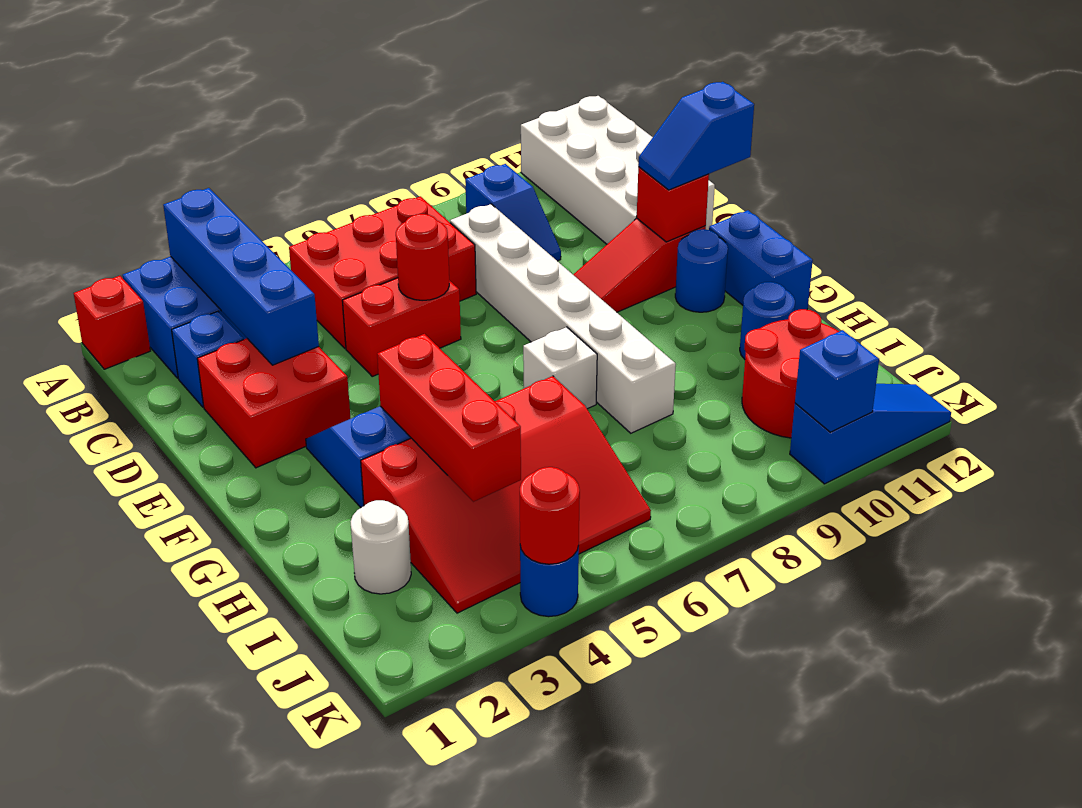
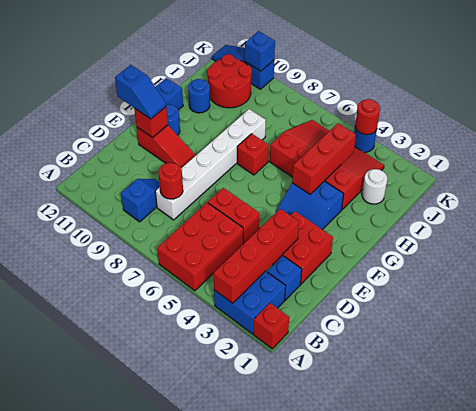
blue 1x4 brick [163,188,319,365] -> red 1x4 brick [214,209,299,303]
white 2x4 brick [521,96,715,244] -> none
red 2x3 brick [289,196,476,348] -> red 2x3 brick turned to [157,203,243,291]
red 1x1 round brick [396,214,449,301] -> red 1x1 round brick moved to [158,163,183,199]
white 1x1 brick [523,327,597,409] -> red 1x1 brick [237,134,269,175]

